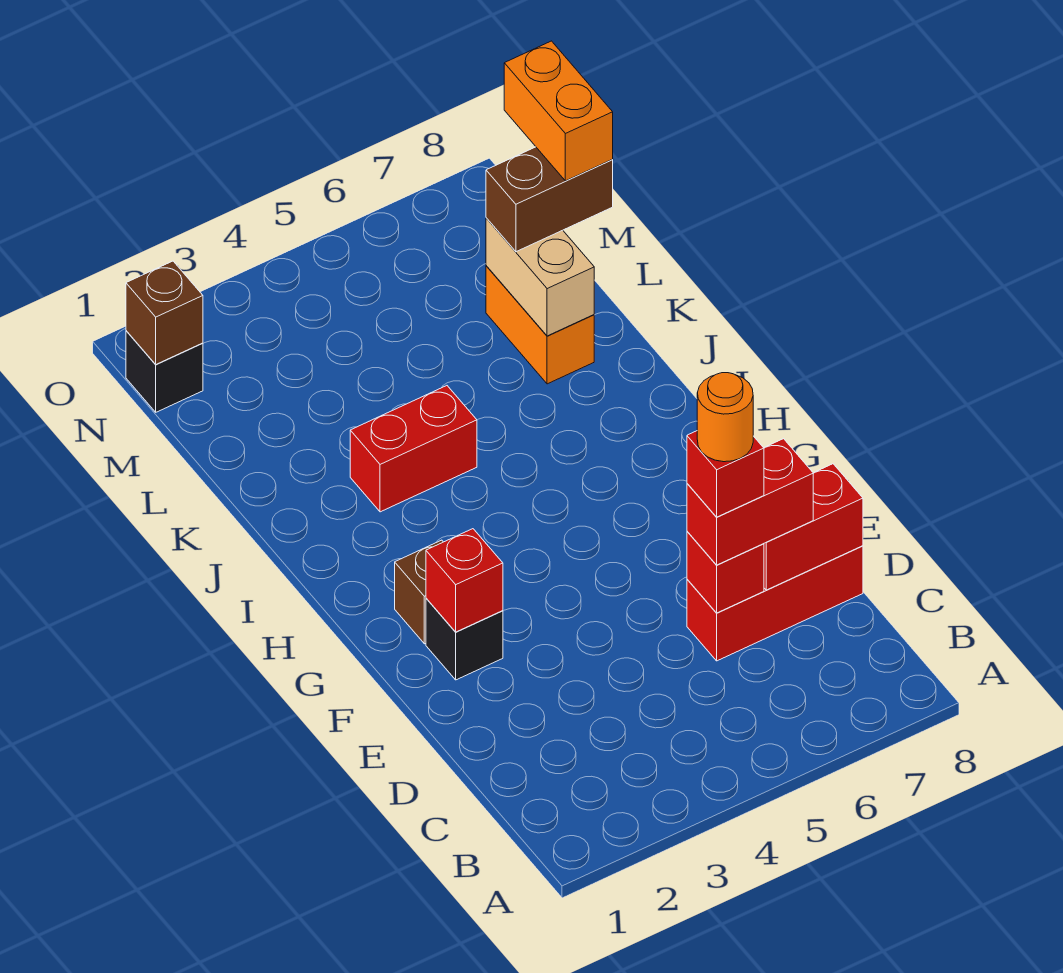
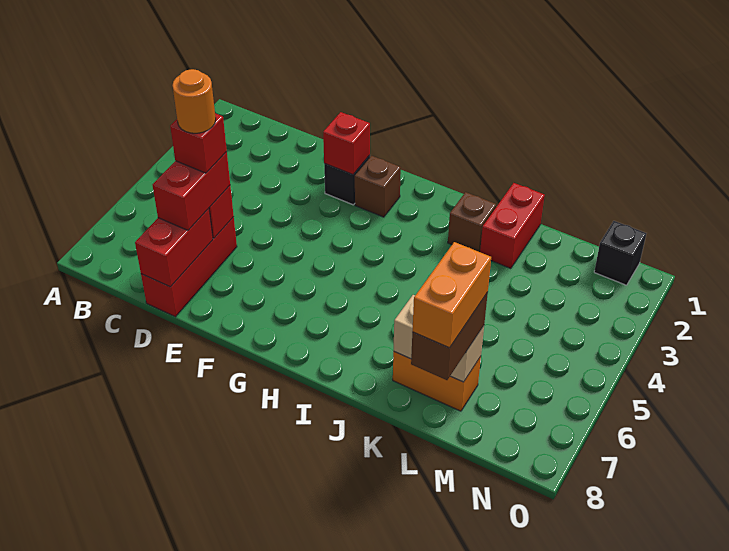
red 1x2 brick [350,386,477,512] -> red 1x2 brick moved to [480,183,545,268]
orange 1x2 brick [504,41,613,181] -> orange 1x2 brick turned to [412,242,491,348]
brown 1x1 brick [126,261,203,364] -> brown 1x1 brick moved to [448,192,496,252]

